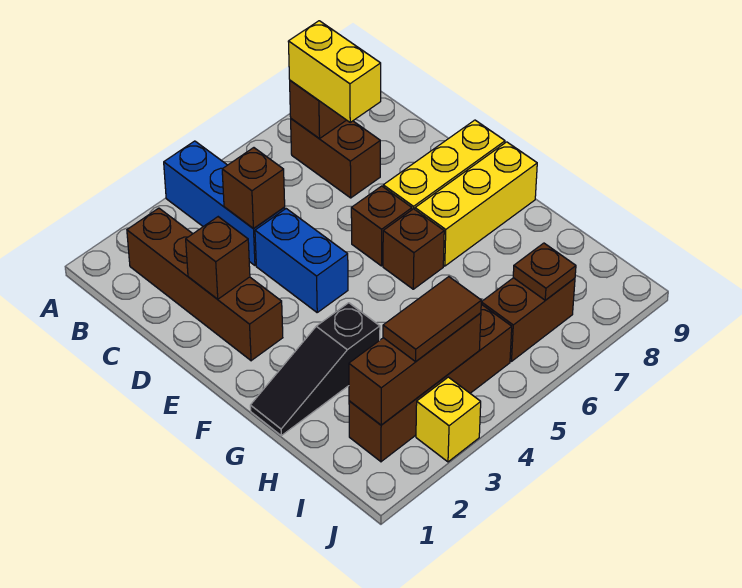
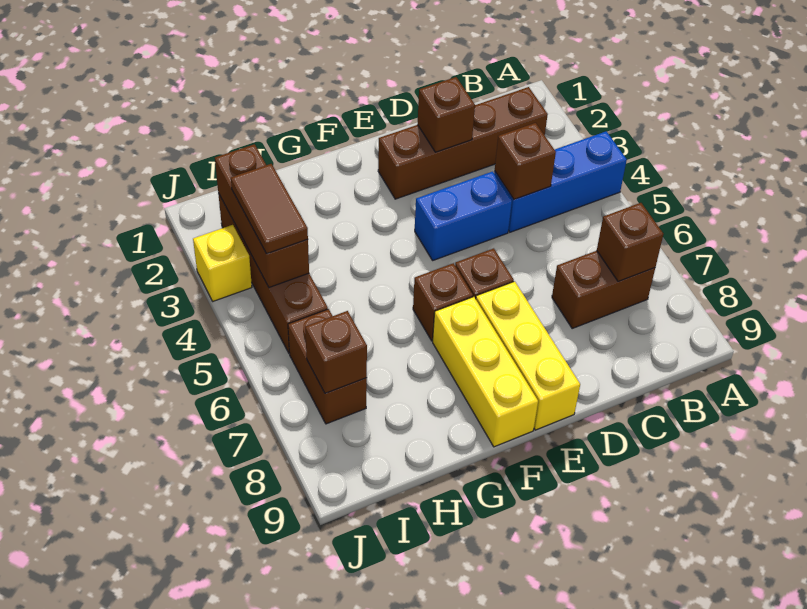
yellow 1x2 brick [288,21,381,122] -> none
black 1x3 slope [250,303,380,436] -> none
brown 1x1 plate [513,243,576,300] -> brown 1x1 brick [305,311,367,393]

